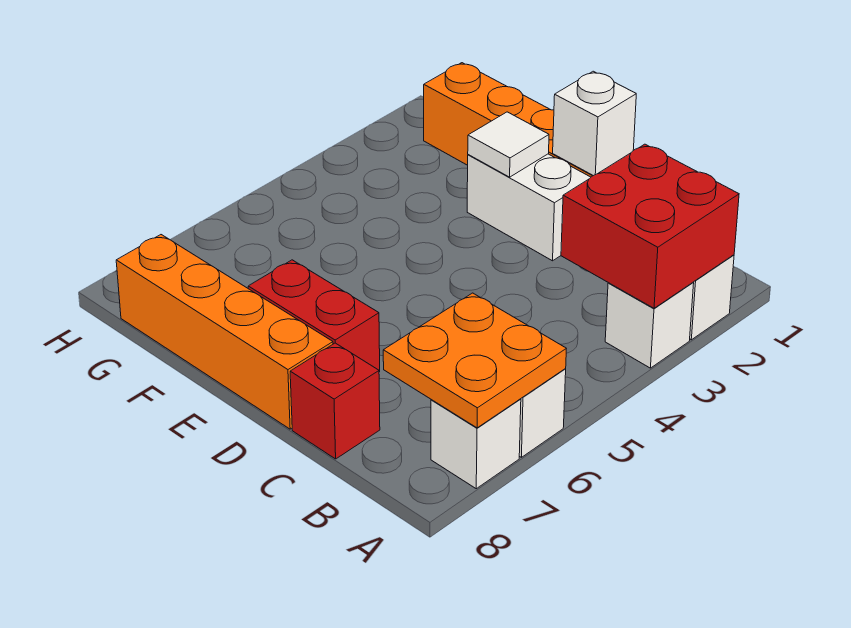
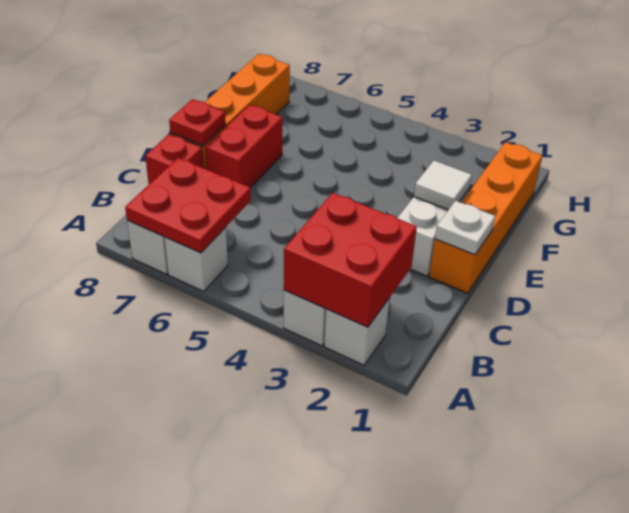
orange 2x2 plate [383,293,566,428] -> red 2x2 plate [125,158,251,253]
white 1x1 brick [553,71,636,176] -> white 1x1 plate [435,201,495,255]
none -> red 1x1 plate [169,99,226,145]

